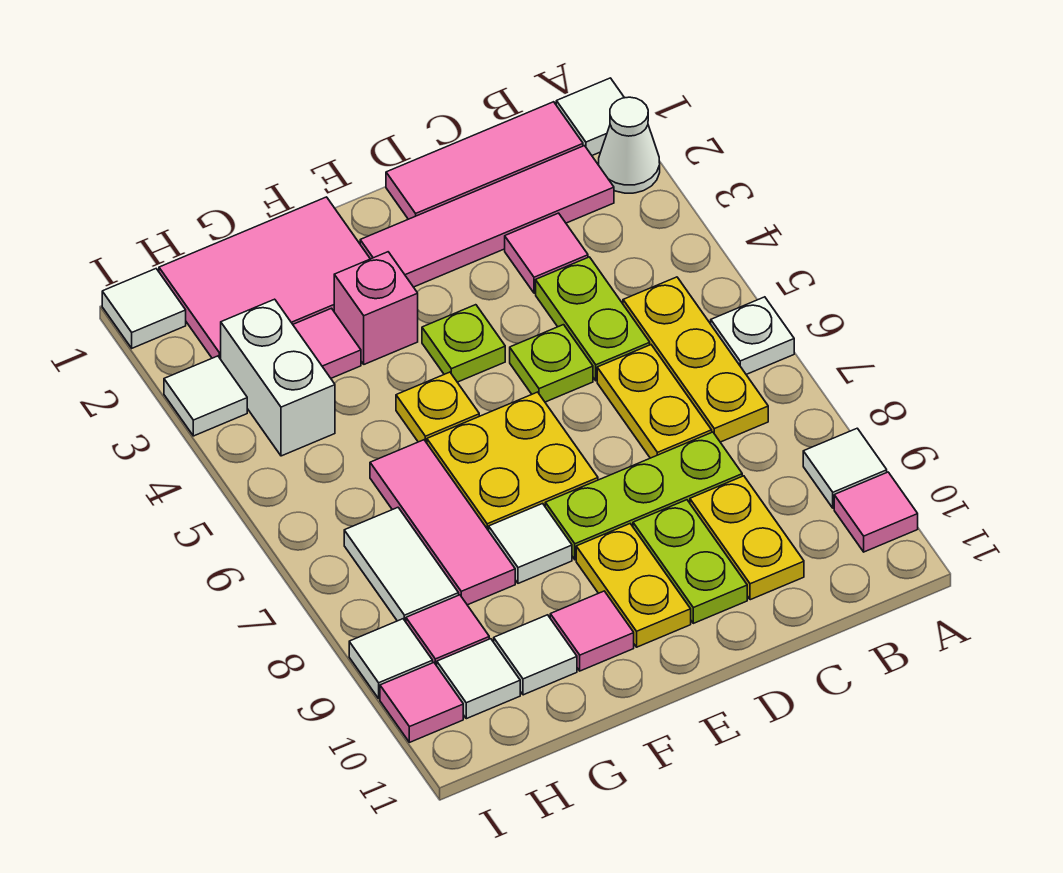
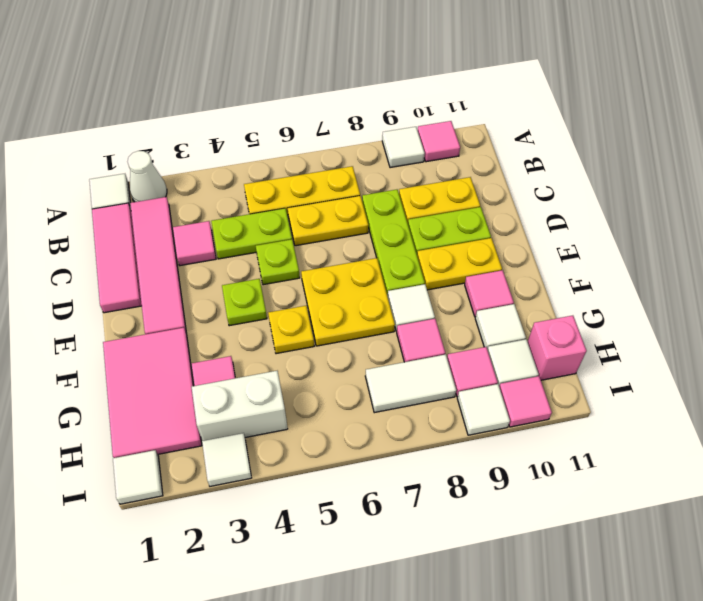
white 1x1 plate [711,297,794,374] -> none
pink 1x1 brick [334,252,418,364] -> pink 1x1 brick moved to [528,316,587,380]
pink 1x3 tile [370,440,515,605] -> pink 1x1 tile [397,319,445,362]

